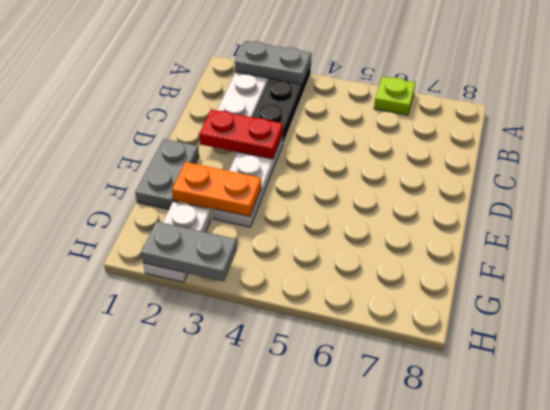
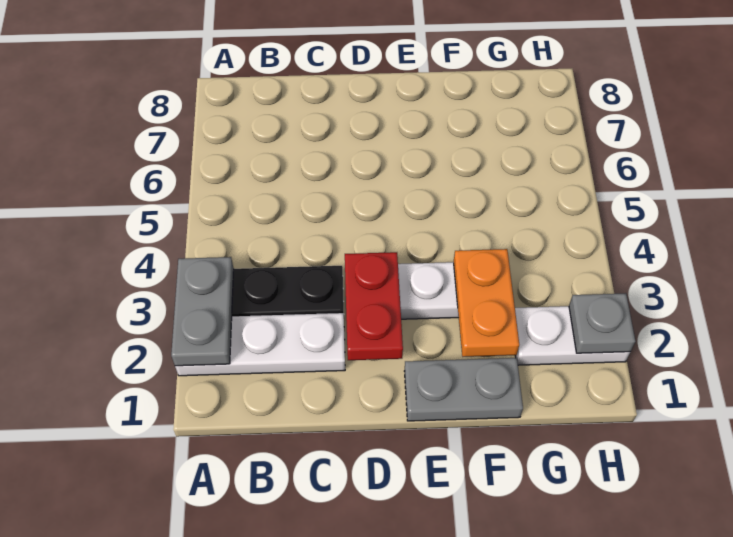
lime 1x1 plate [374,77,415,115] -> none
grey 1x2 plate [141,221,237,281] -> grey 1x1 plate [569,293,635,353]

